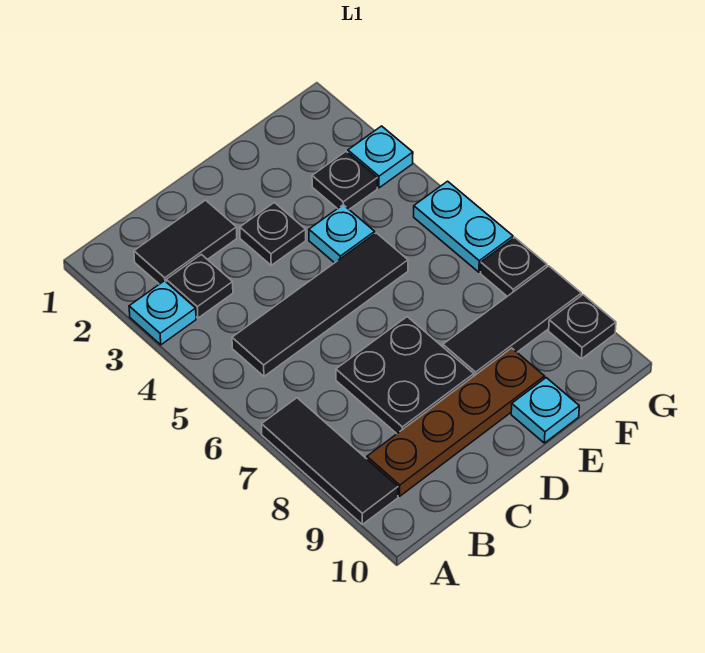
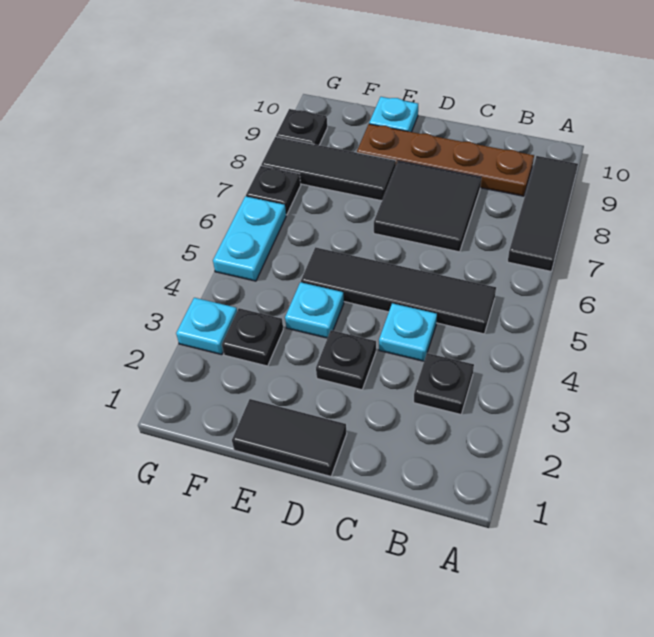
cyan 1x1 plate [129,281,196,345] -> cyan 1x1 plate moved to [379,303,437,361]
black 1x2 tile [134,200,237,284] -> black 1x2 tile moved to [232,399,347,476]
black 2x2 plate [336,317,474,434] -> black 2x2 tile [374,161,481,252]

